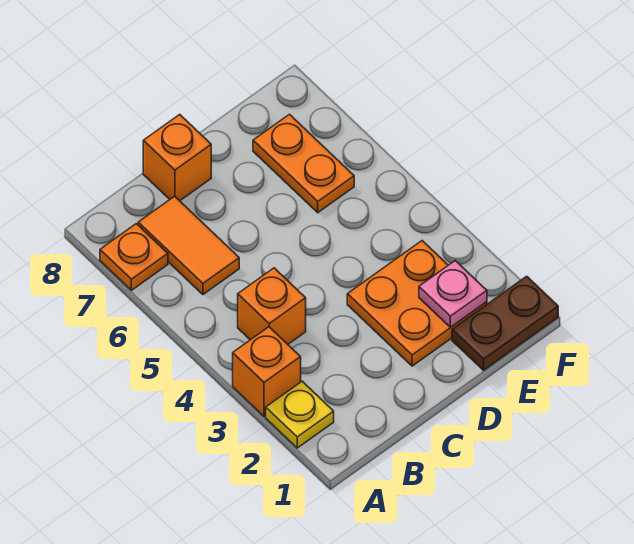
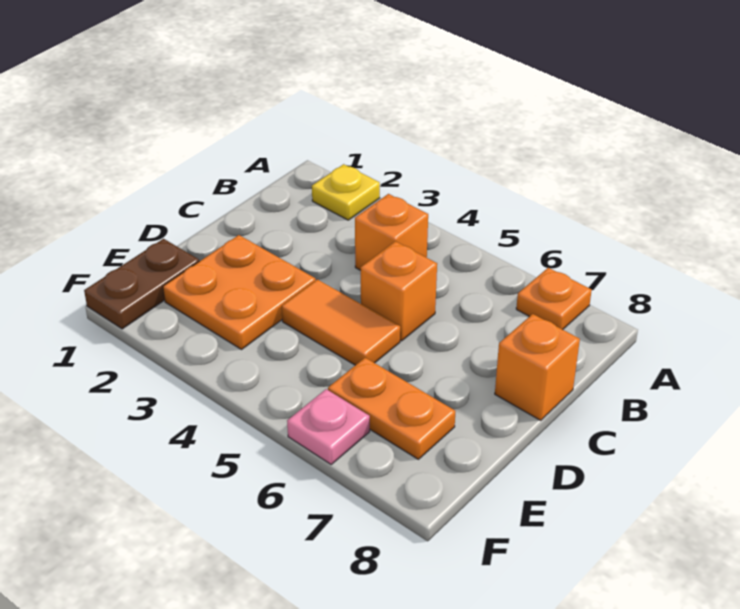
orange 1x1 brick [233,327,301,416] -> orange 1x1 brick moved to [361,241,437,341]
orange 1x2 tile [138,196,239,294] -> orange 1x2 tile moved to [282,280,400,365]
pink 1x1 plate [419,261,487,327] -> pink 1x1 plate moved to [287,389,370,464]

